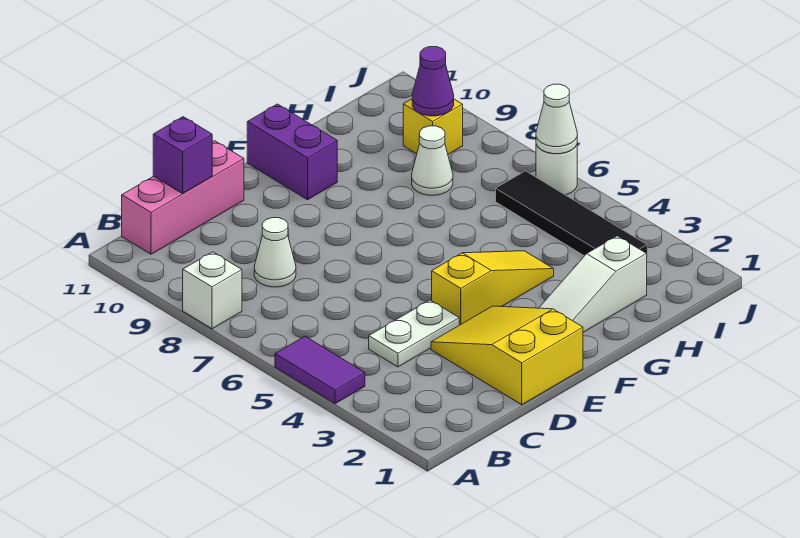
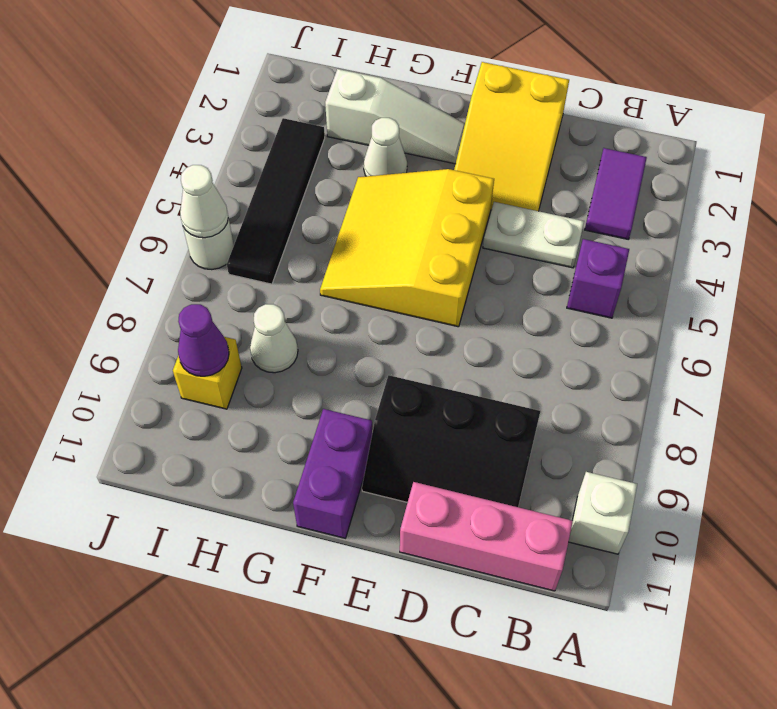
purple 1x2 tile [275,336,365,404] -> purple 1x2 tile moved to [585,148,647,239]
white 1x1 brick [183,252,242,329] -> white 1x1 brick moved to [569,472,637,554]
white 1x1 cone [254,218,296,287] -> white 1x1 cone moved to [364,118,407,176]
none -> black 2x3 slope [362,375,540,507]
purple 1x1 brick [153,117,212,194] -> purple 1x1 brick moved to [567,239,629,318]
yellow 1x3 slope [432,251,554,325] -> yellow 3x3 slope [320,169,494,327]

